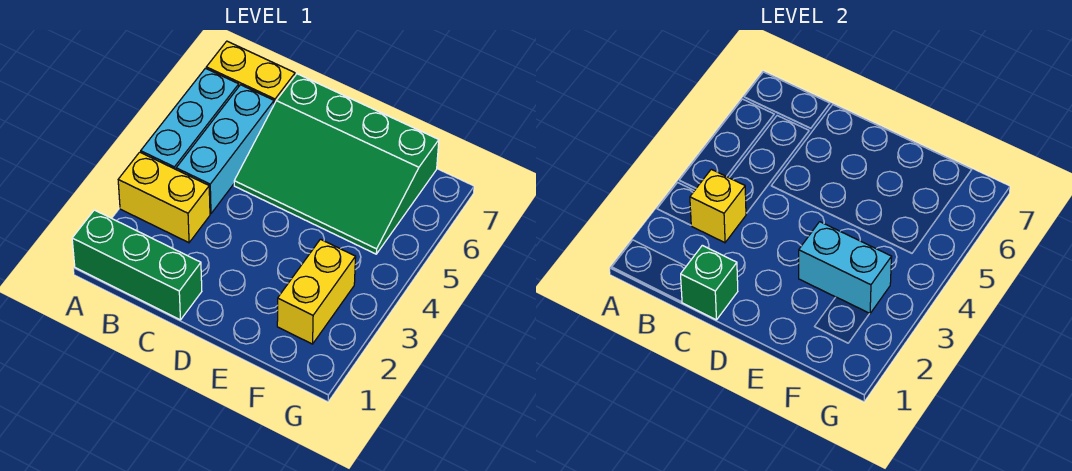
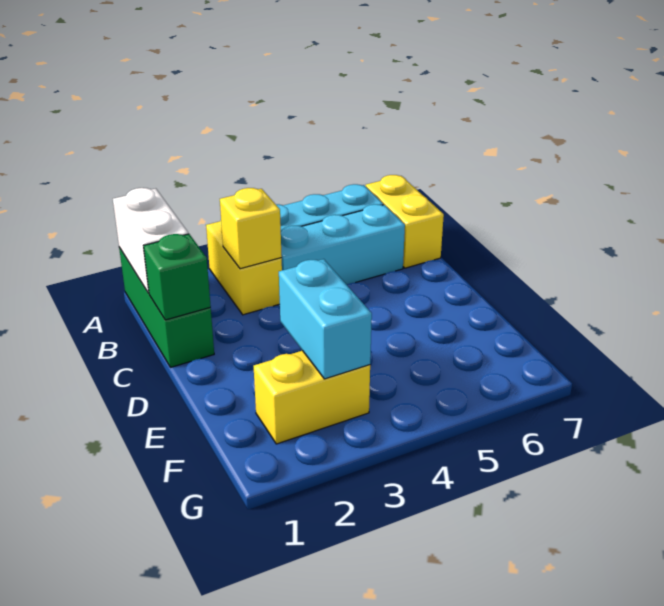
none -> white 1x2 brick [113,188,188,293]
green 3x4 slope [234,74,439,254] -> none

